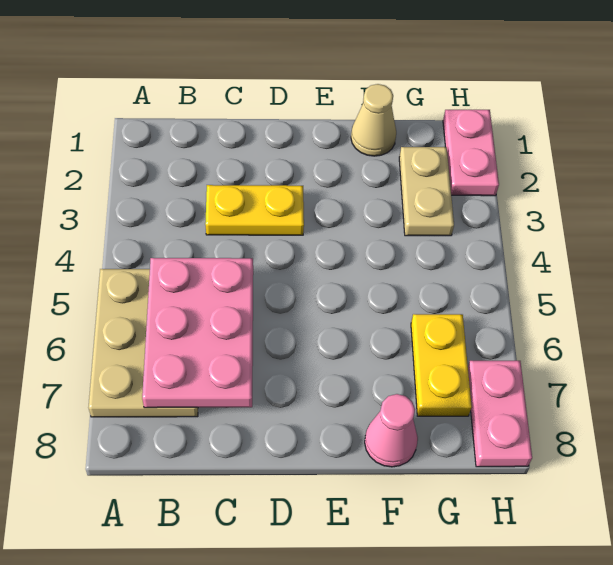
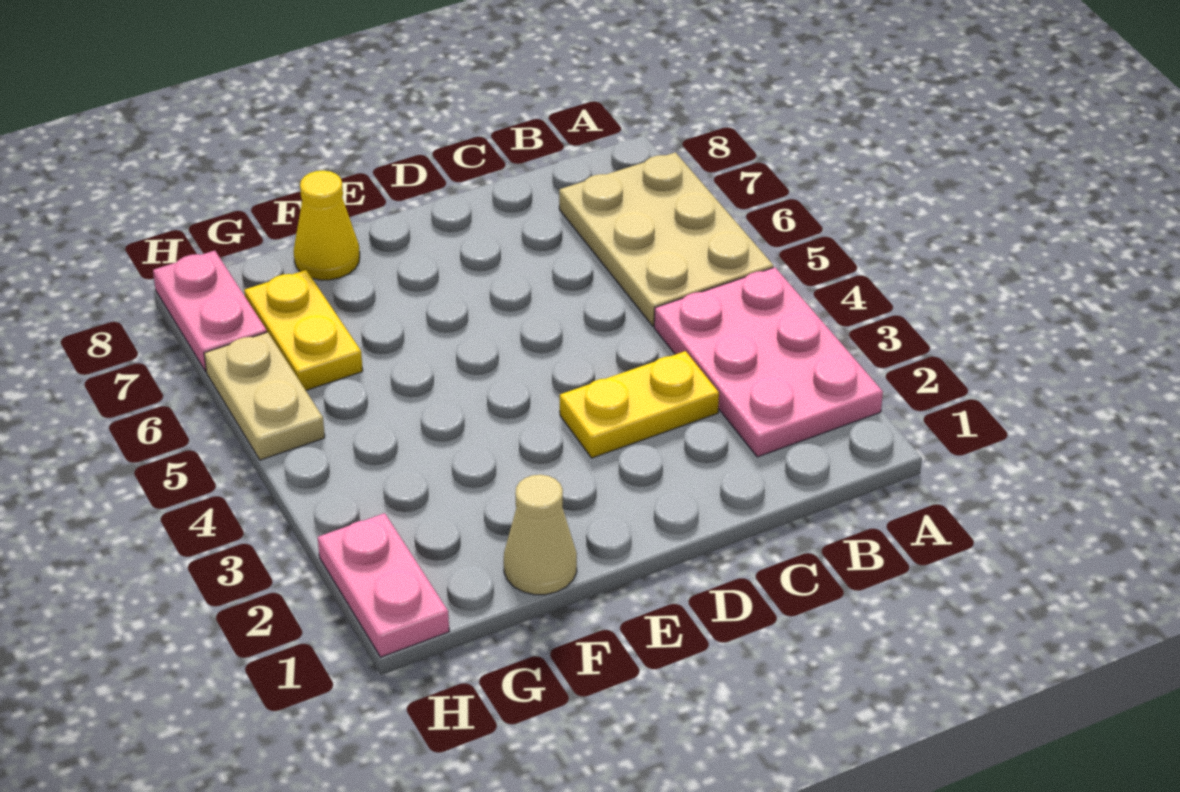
pink 2x3 plate [142,258,253,408] -> pink 2x3 plate moved to [654,267,883,457]
pink 1x1 cone [365,394,418,467] -> yellow 1x1 cone [294,171,360,280]
tan 1x2 plate [399,147,454,236] -> tan 1x2 plate moved to [204,332,325,460]

